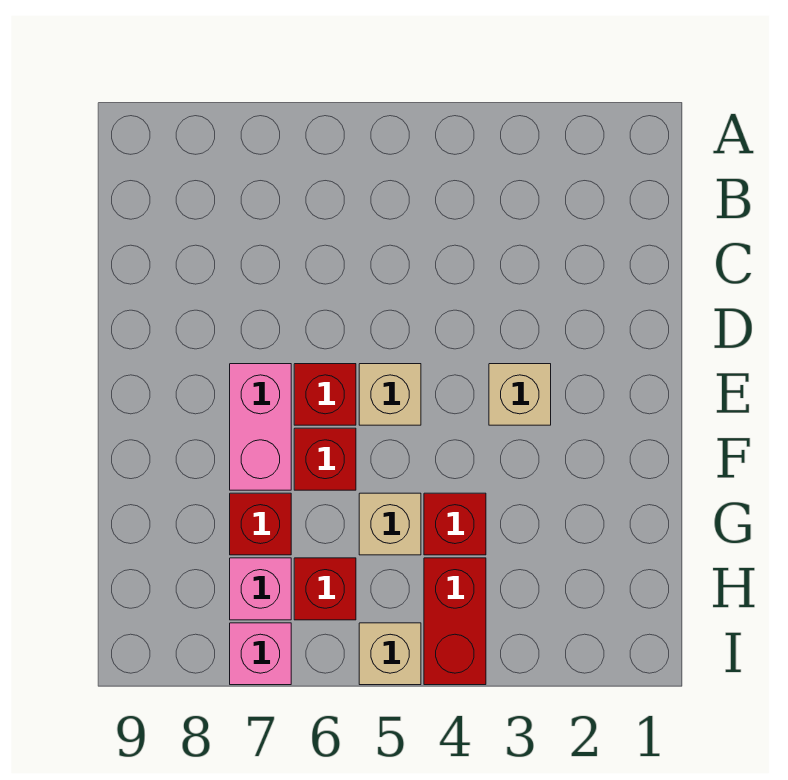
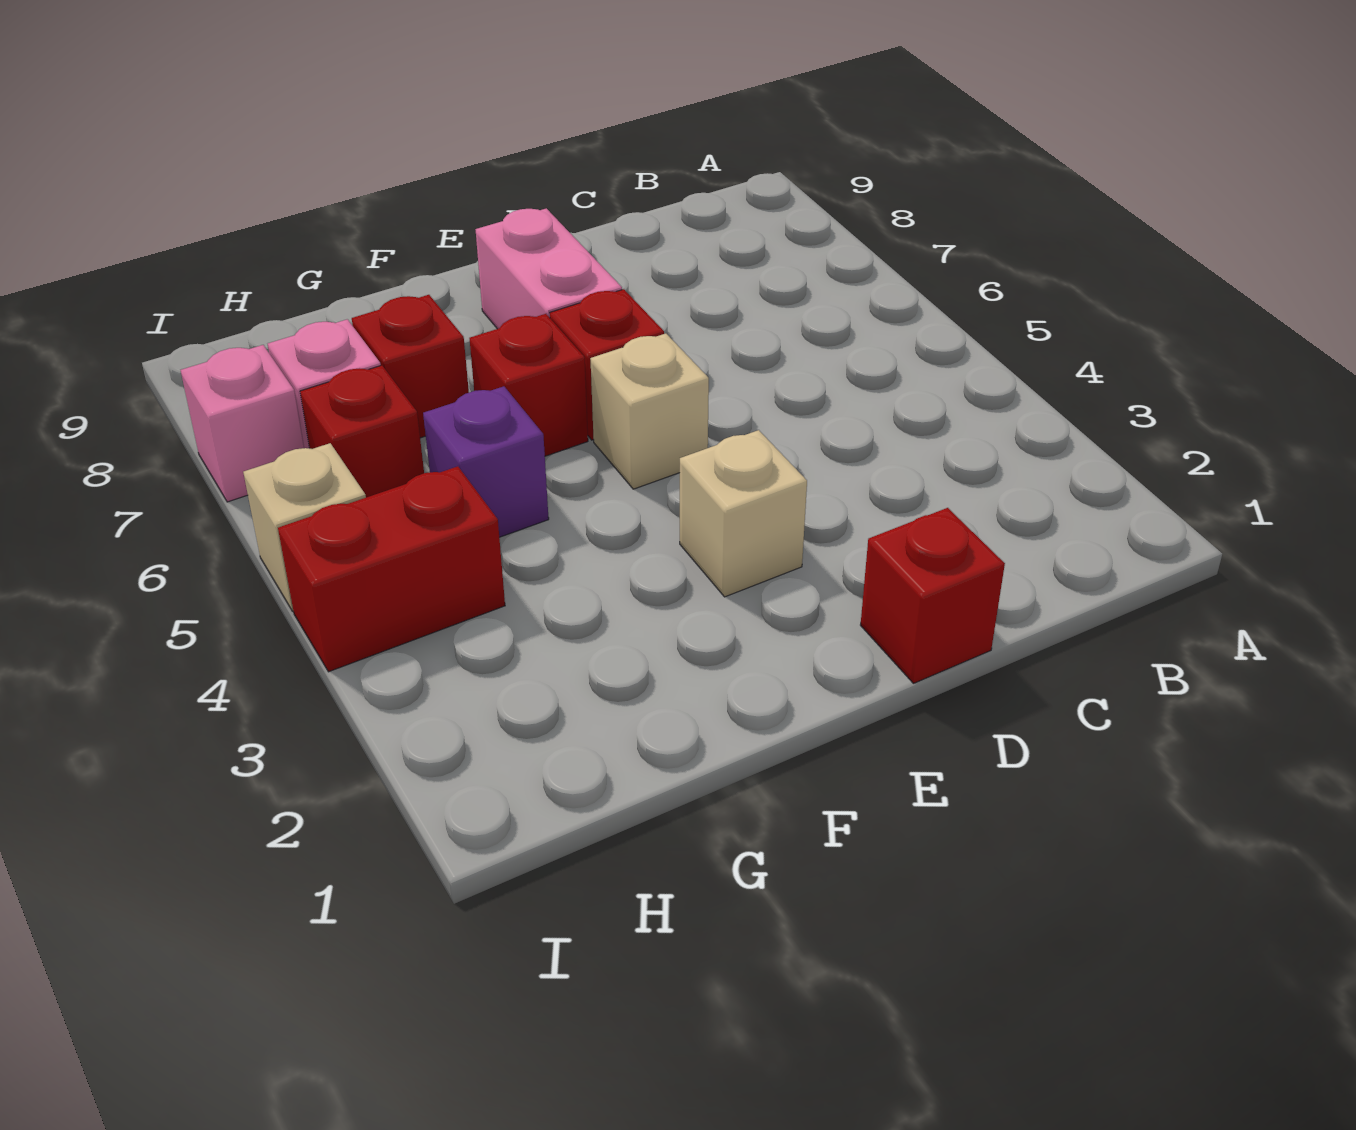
pink 1x2 brick [230,364,291,490] -> pink 1x2 brick turned to [476,208,622,329]
red 1x1 brick [424,493,486,555] -> red 1x1 brick moved to [861,508,1005,683]
tan 1x1 brick [359,493,421,555] -> purple 1x1 brick [423,386,549,537]

